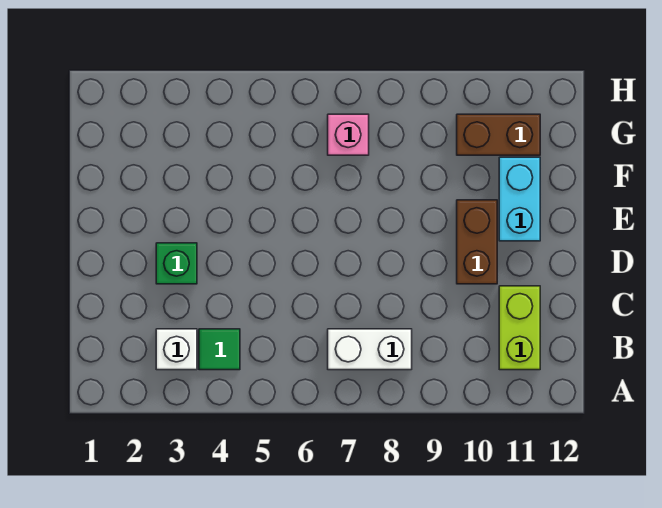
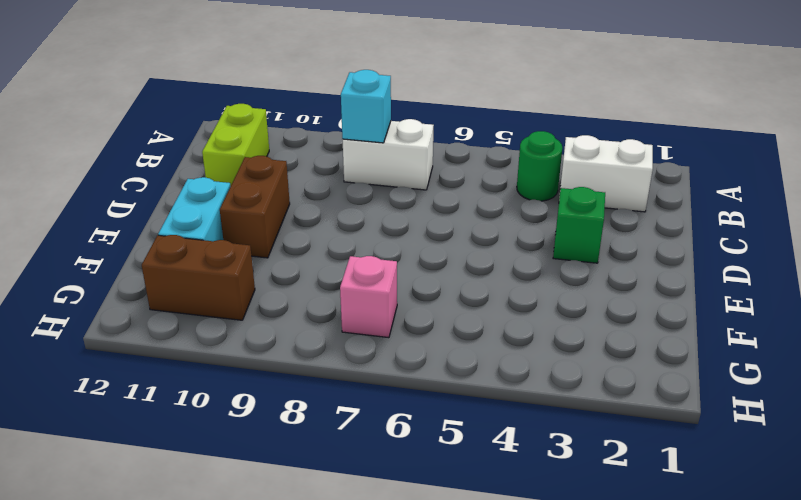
white 1x1 brick [156,329,197,370] -> white 1x2 brick [559,135,653,212]
green 1x1 tile [199,329,240,370] -> green 1x1 round brick [517,131,562,201]
none -> cyan 1x1 brick [341,70,391,143]

